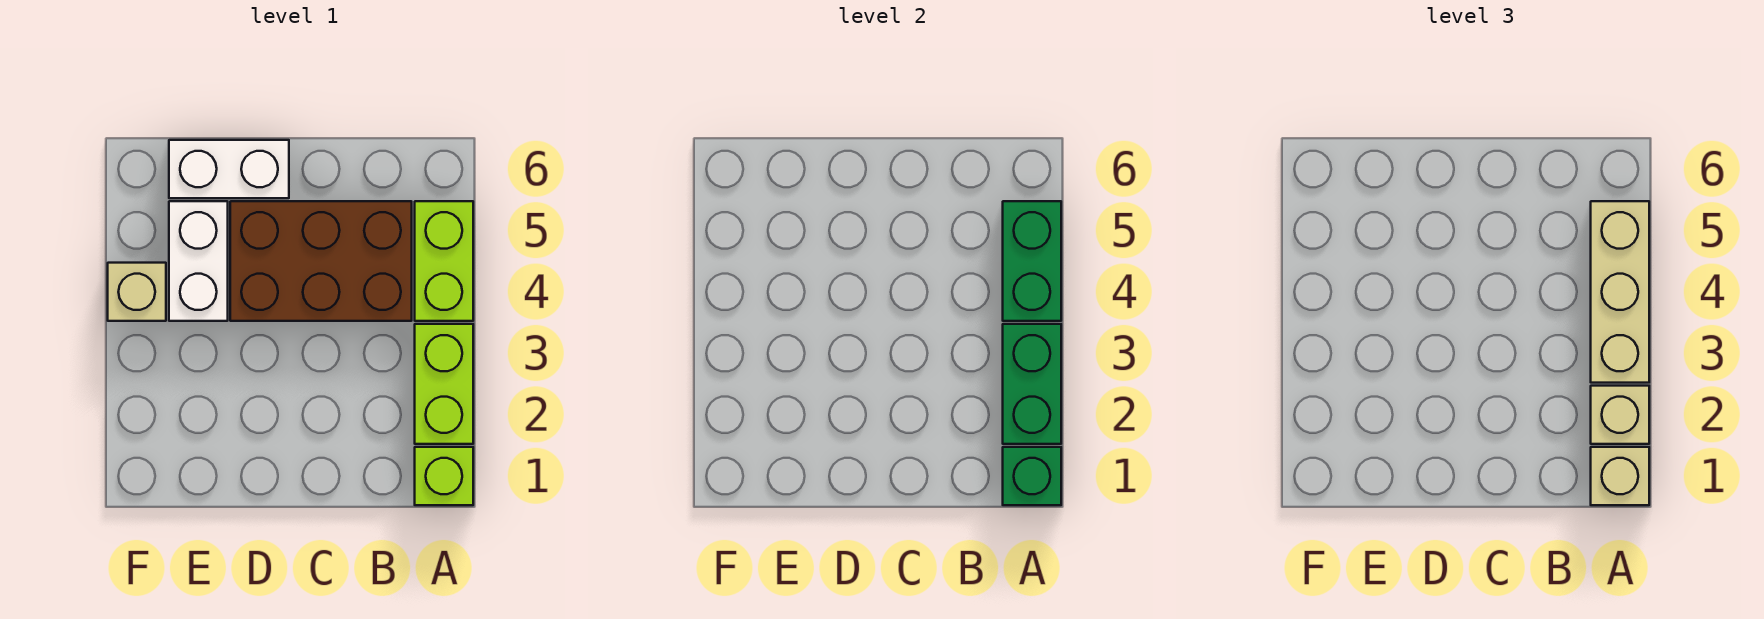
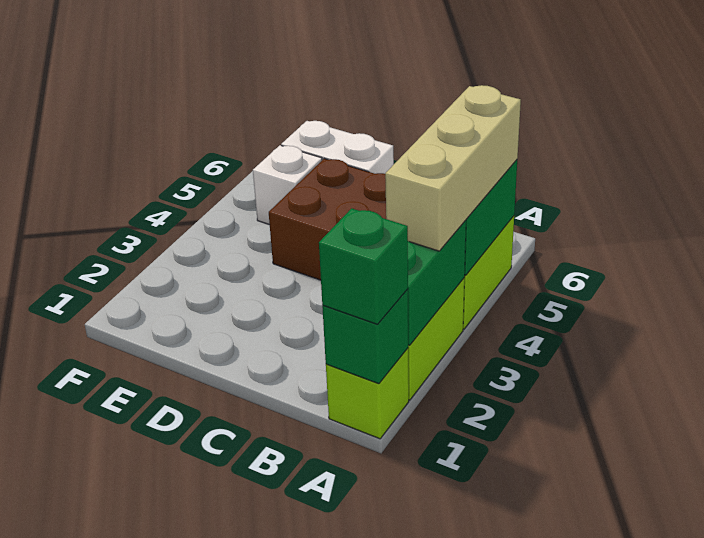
tan 1x1 brick [1591,447,1649,505] -> green 1x1 brick [319,208,408,324]
tan 1x1 brick [1591,386,1649,444] -> none
white 1x2 brick [169,201,228,321] -> white 1x1 brick [253,145,322,225]
tan 1x1 brick [108,263,166,321] -> none

